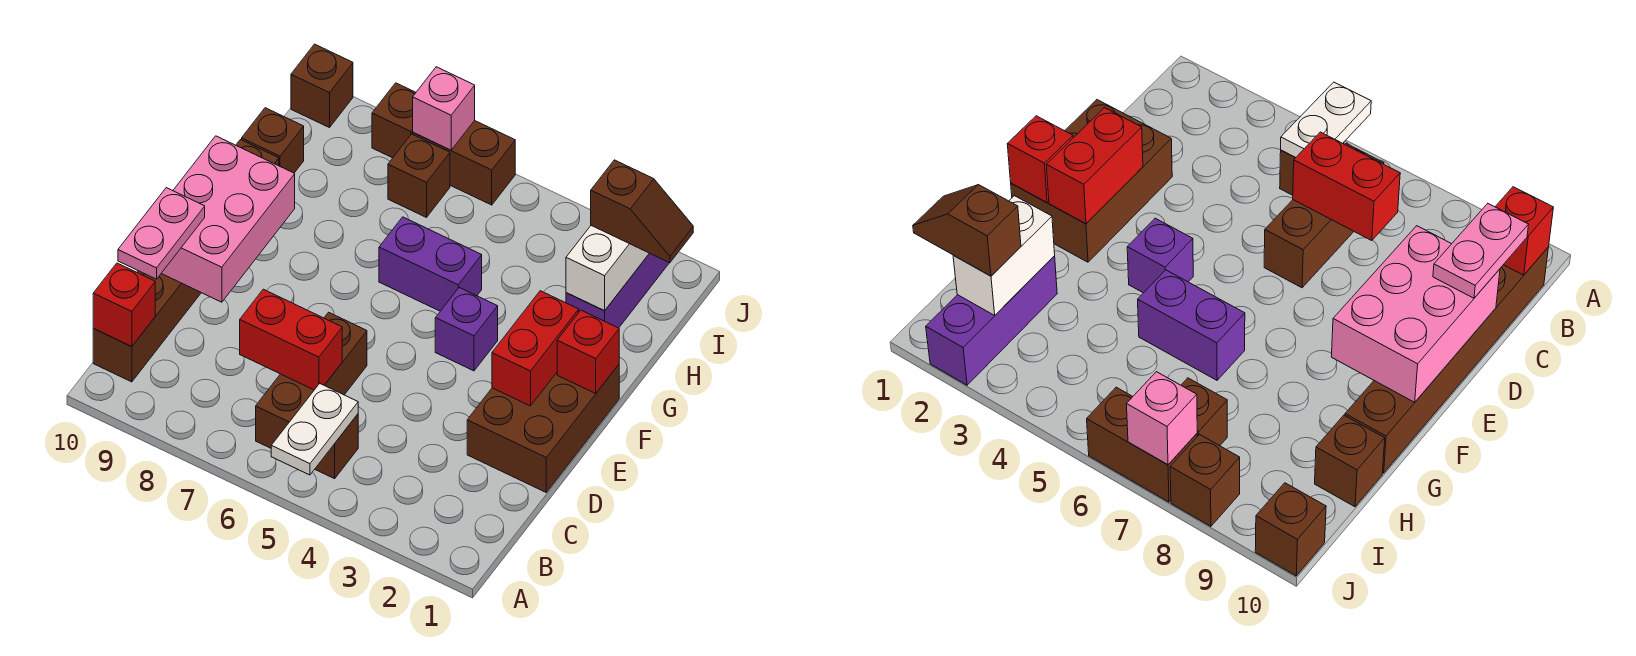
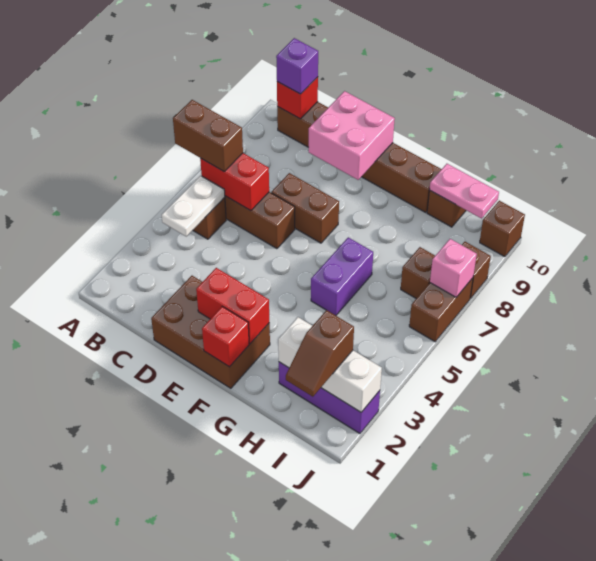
white 1x2 plate [271,384,358,475] -> white 1x2 plate turned to [162,176,225,236]
none -> brown 1x2 brick [173,100,243,171]
red 1x2 brick [240,289,342,390] -> red 1x2 brick turned to [200,153,269,211]
pink 1x2 plate [118,188,205,279] -> pink 1x2 plate moved to [430,164,499,218]
none -> brown 1x2 brick [271,173,339,243]
pink 2x3 brick [161,136,295,302] -> pink 2x2 brick [309,91,395,180]
purple 1x1 brick [435,288,498,371] -> purple 1x1 brick moved to [276,38,318,94]
white 1x2 brick [566,226,649,311] -> white 1x3 brick [278,317,382,412]

